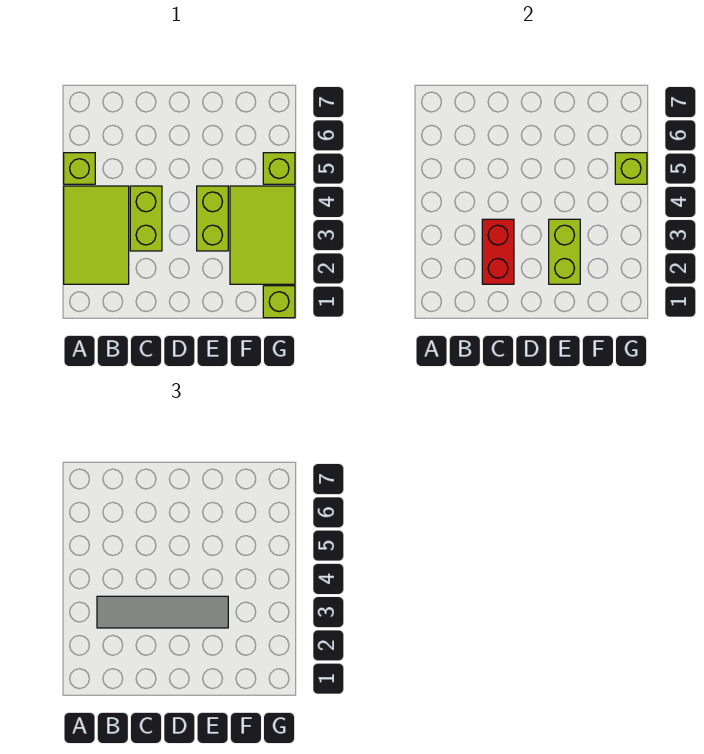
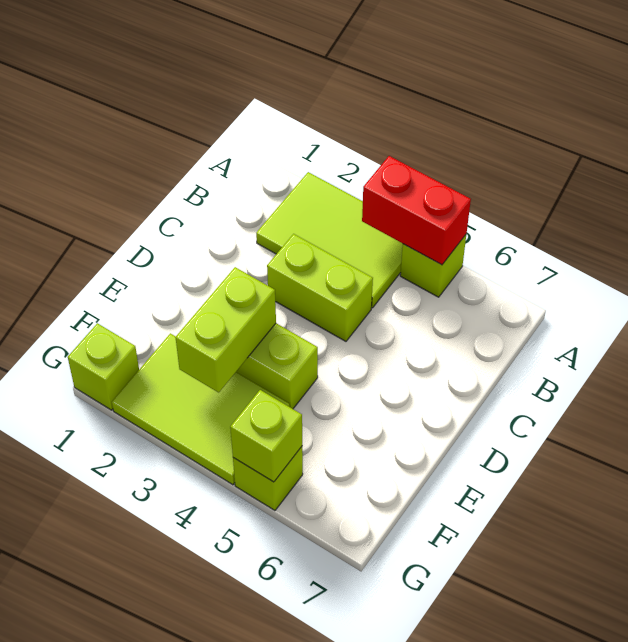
grey 1x4 tile [97,596,228,628] -> none
red 1x2 brick [482,219,514,284] -> red 1x2 brick moved to [362,156,471,265]
lime 1x2 brick [549,219,580,284] -> lime 1x2 brick turned to [175,267,276,392]

